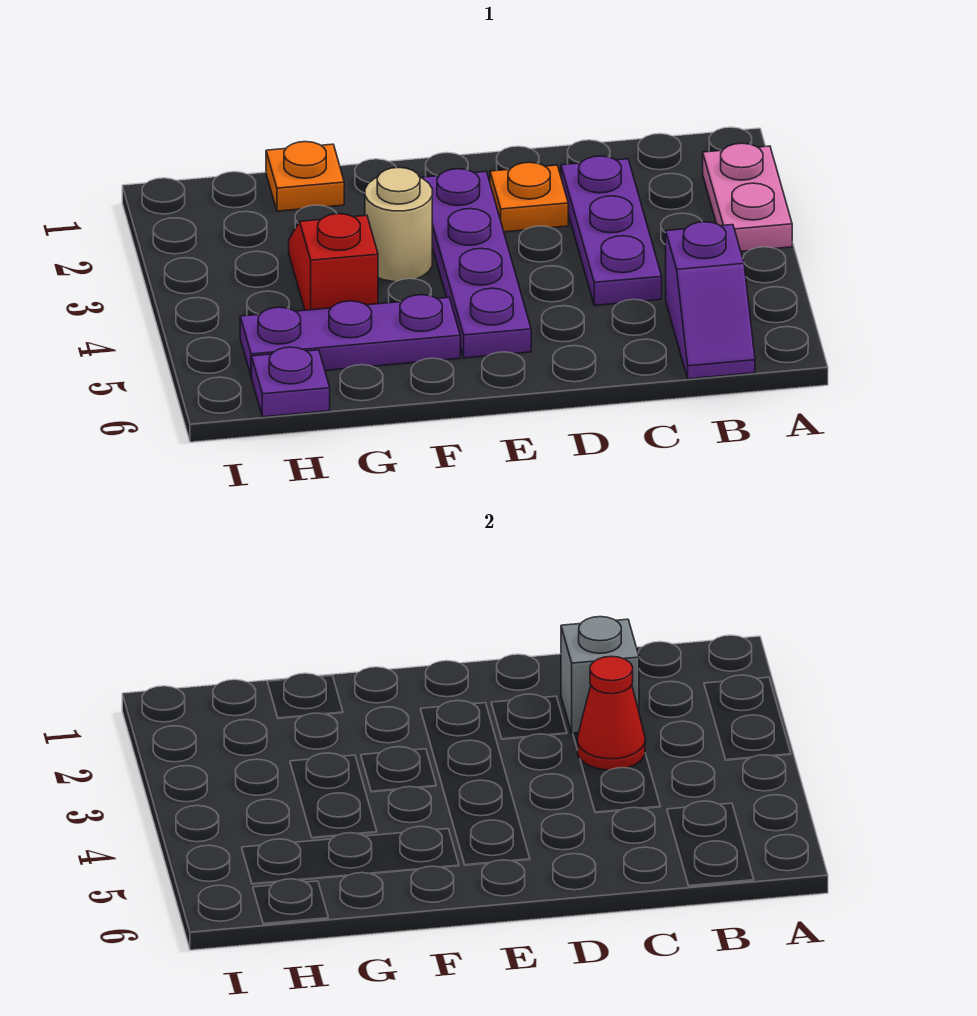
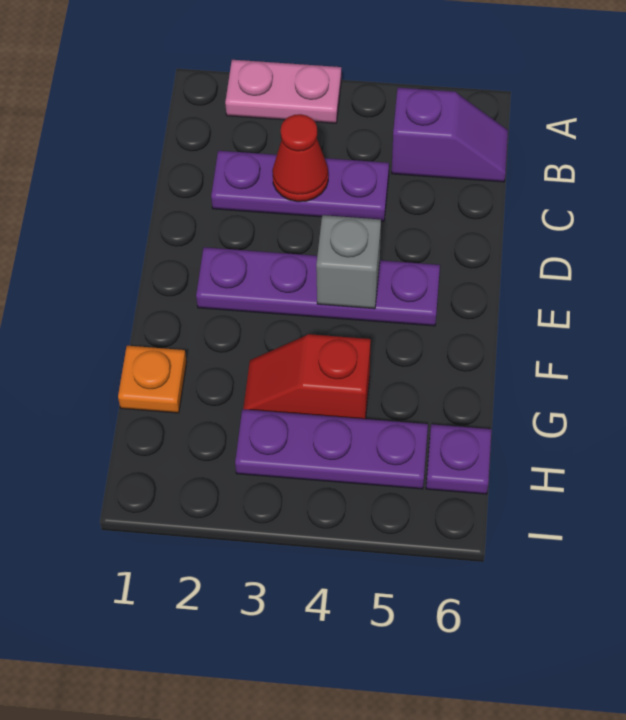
grey 1x1 brick [561,617,639,734] -> grey 1x1 brick moved to [316,215,381,309]
orange 1x1 plate [490,162,568,232] -> none
tan 1x1 round brick [365,168,432,282] -> none
purple 1x3 plate [240,295,460,377] -> purple 1x3 plate turned to [235,409,428,489]

